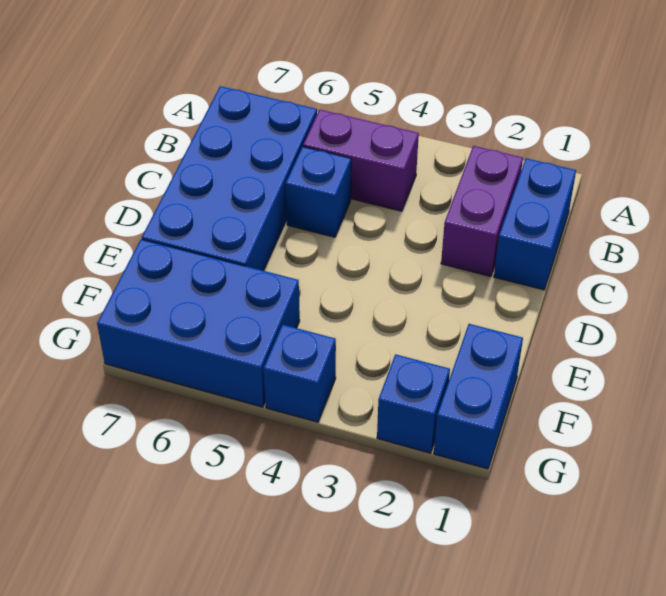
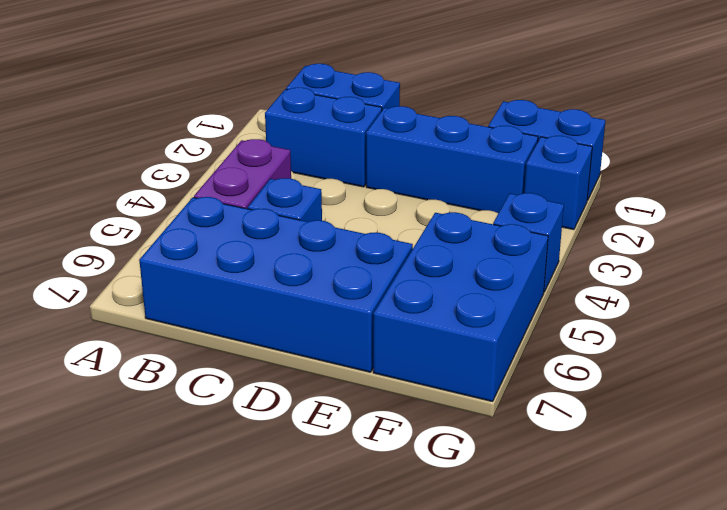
purple 1x2 brick [441,146,523,276] -> blue 1x2 brick [265,88,382,187]
none -> blue 1x3 brick [366,106,538,213]

